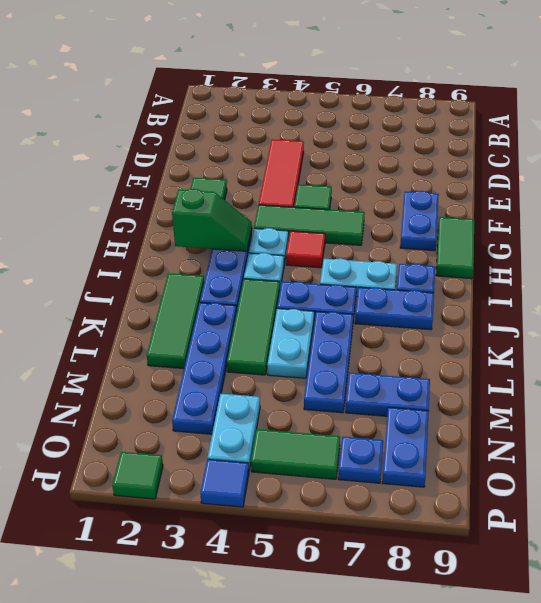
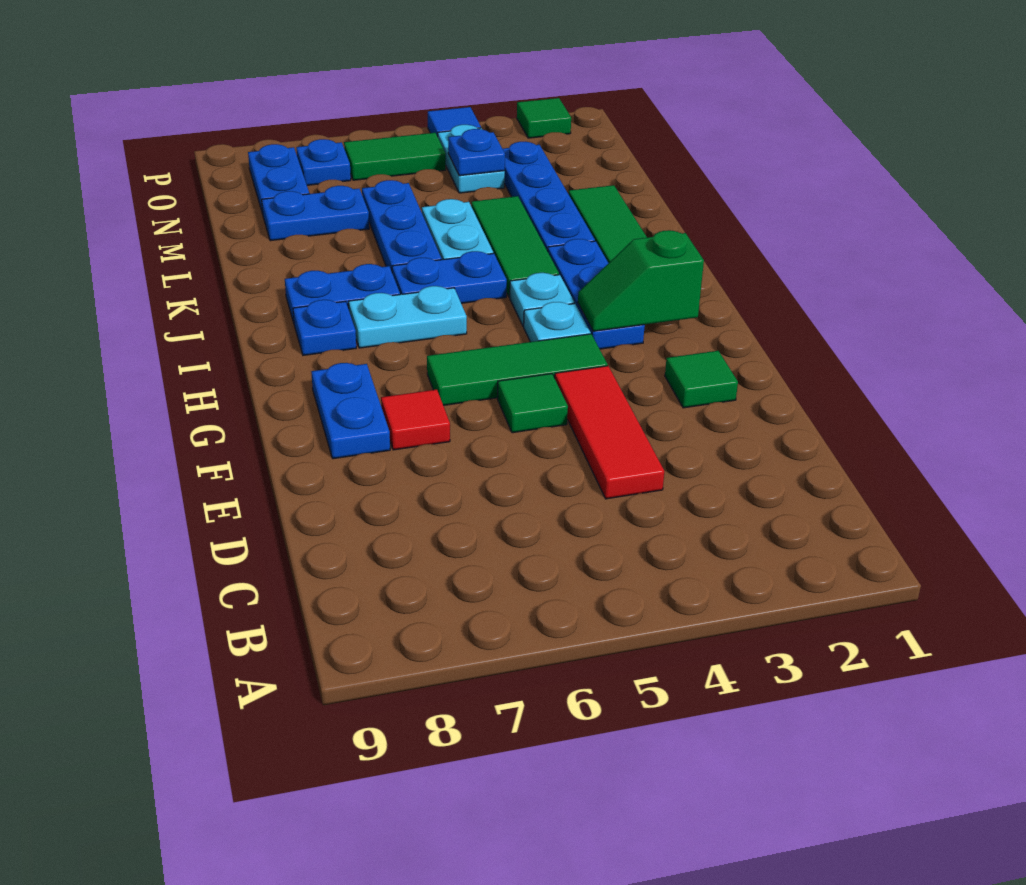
green 1x2 tile [436,217,474,279] -> none
red 1x1 tile [286,231,325,268] -> red 1x1 tile moved to [381,389,450,450]
none -> blue 1x1 plate [448,129,505,176]

